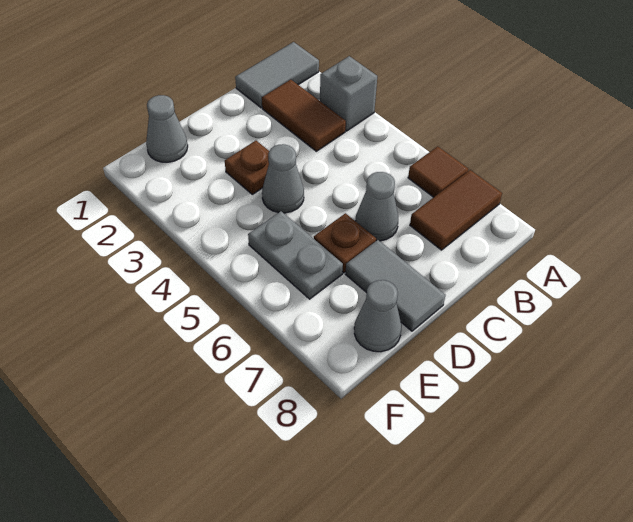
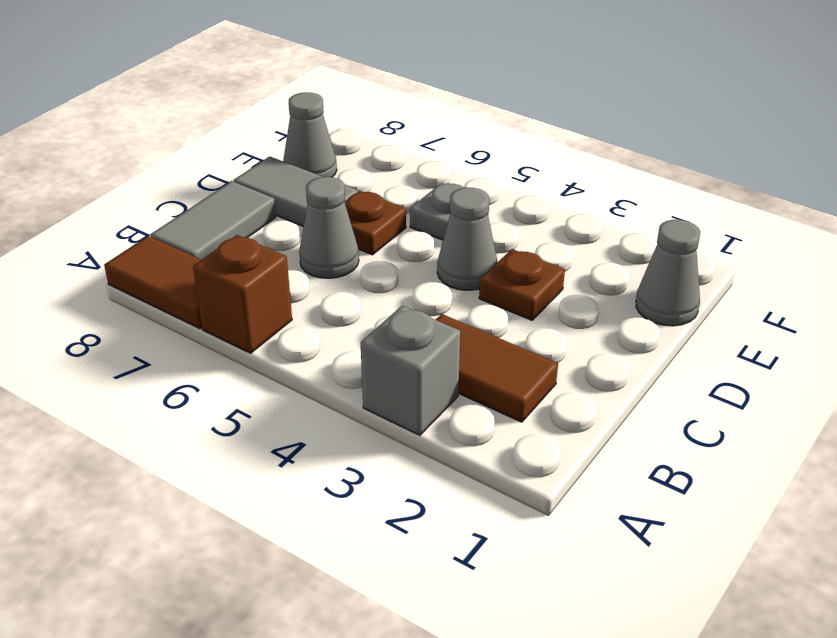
grey 1x2 tile [235,42,319,108] -> grey 1x2 tile moved to [150,181,276,260]
brown 1x1 tile [408,146,468,197] -> brown 1x1 brick [193,235,292,353]
brown 1x2 tile [410,170,502,250] -> brown 1x2 tile turned to [104,236,202,329]
grey 1x2 plate [248,211,343,299] -> grey 1x1 plate [410,183,489,240]

